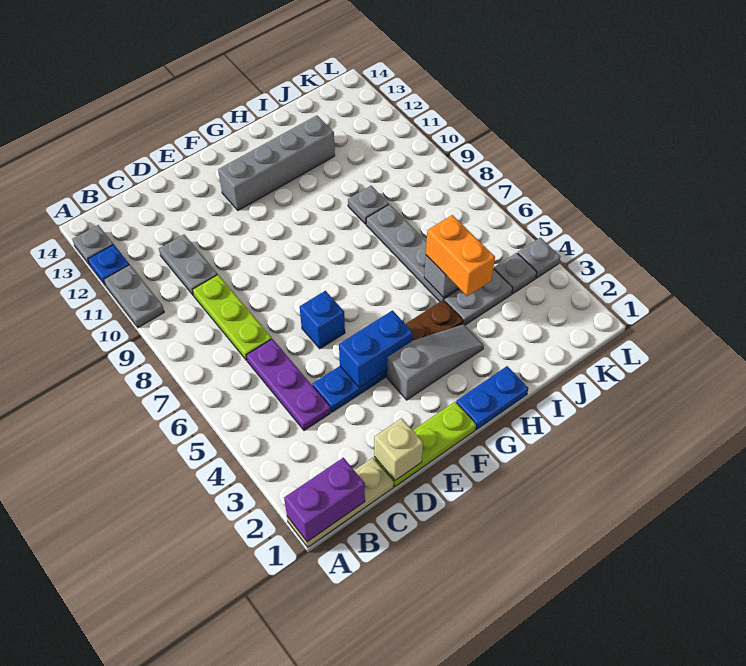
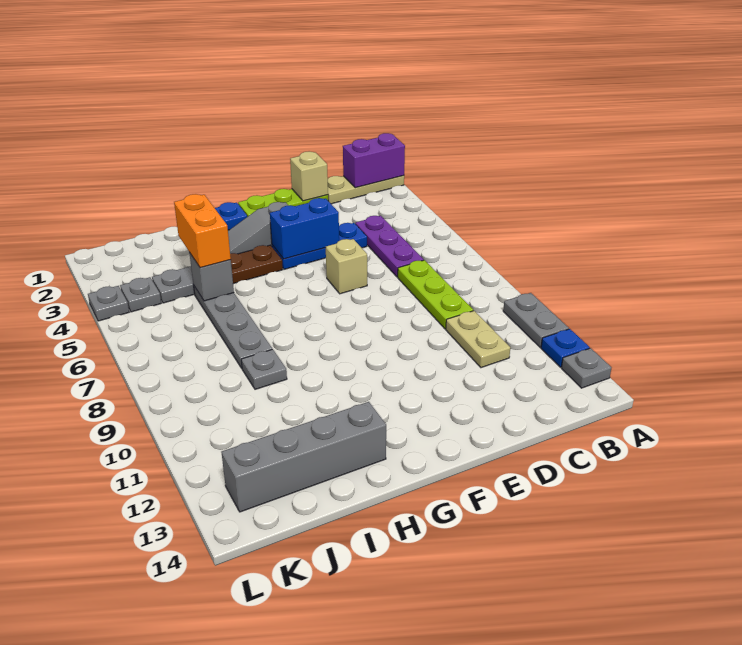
grey 1x2 plate [159,235,218,295] -> tan 1x2 plate [446,311,510,368]
blue 1x1 brick [300,291,345,349] -> tan 1x1 brick [326,239,367,294]
grey 1x4 brick [218,116,335,210] -> grey 1x4 brick moved to [221,402,386,512]

